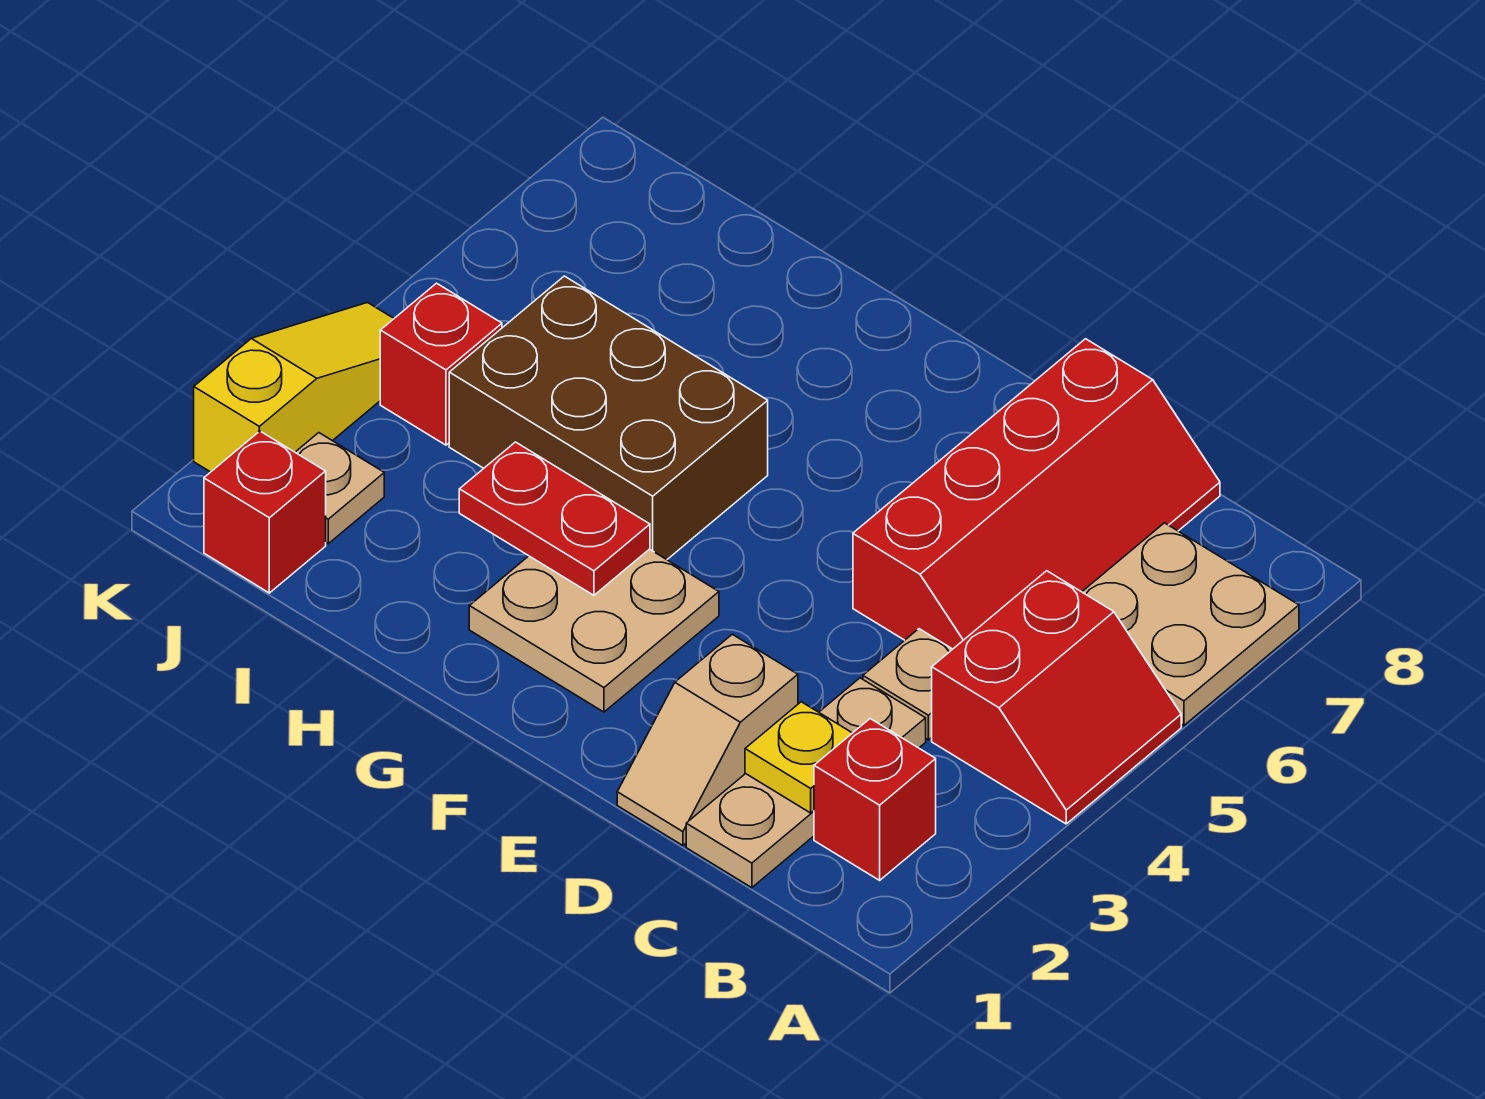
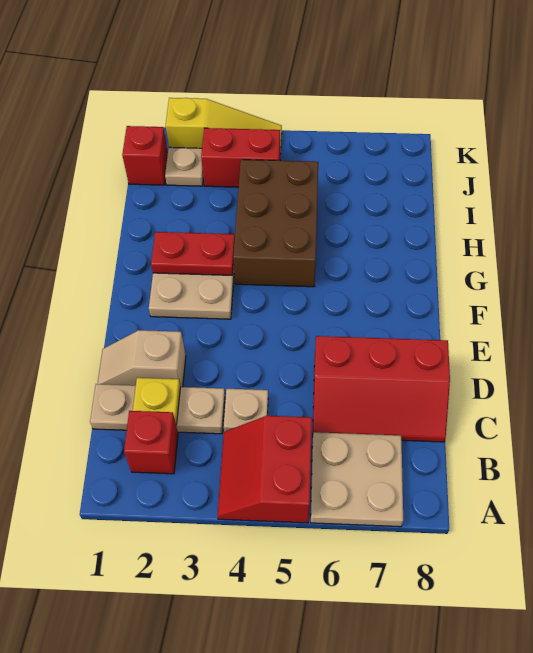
red 2x2 slope [932,571,1181,824] -> red 2x2 slope turned to [218,416,312,523]
red 2x4 slope [853,339,1220,649] -> red 2x3 slope [313,336,450,442]
red 1x2 plate [459,442,650,595] -> red 1x2 plate turned to [151,232,235,275]
red 1x1 brick [380,283,502,445] -> red 1x2 brick [201,128,280,187]

